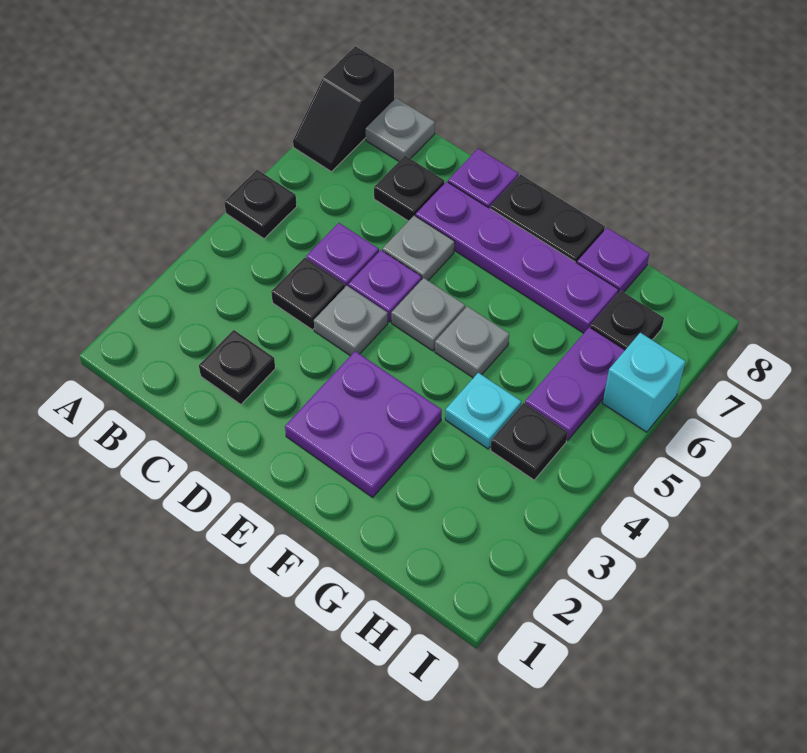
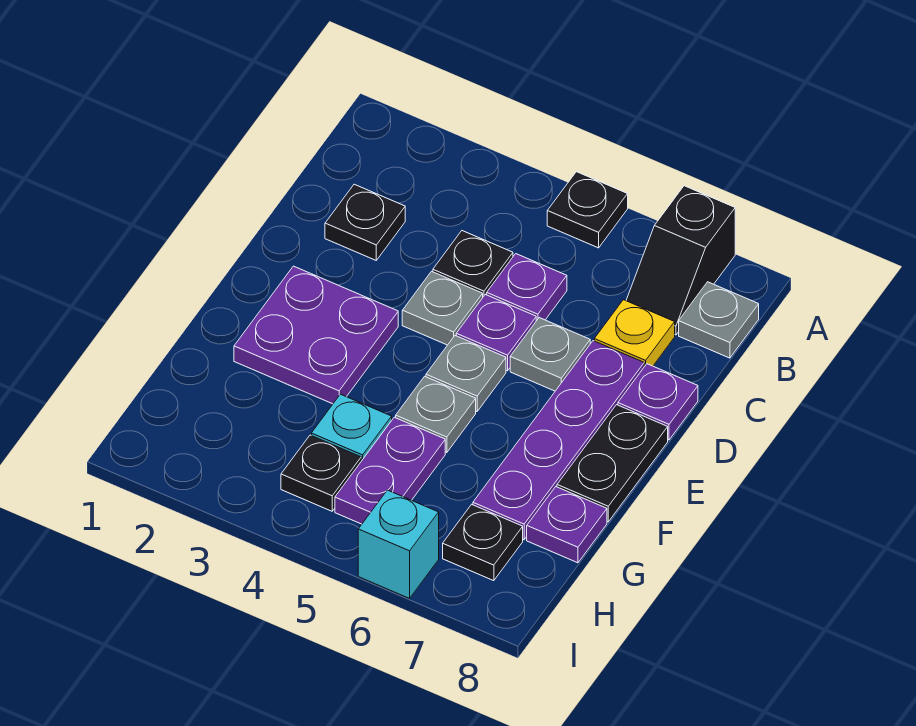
black 1x2 slope [293,46,394,172] -> black 1x2 slope turned to [626,186,735,335]
black 1x1 plate [374,156,445,221] -> yellow 1x1 plate [594,300,675,367]
purple 1x2 plate [525,327,625,440] -> purple 1x2 plate turned to [335,417,445,524]

